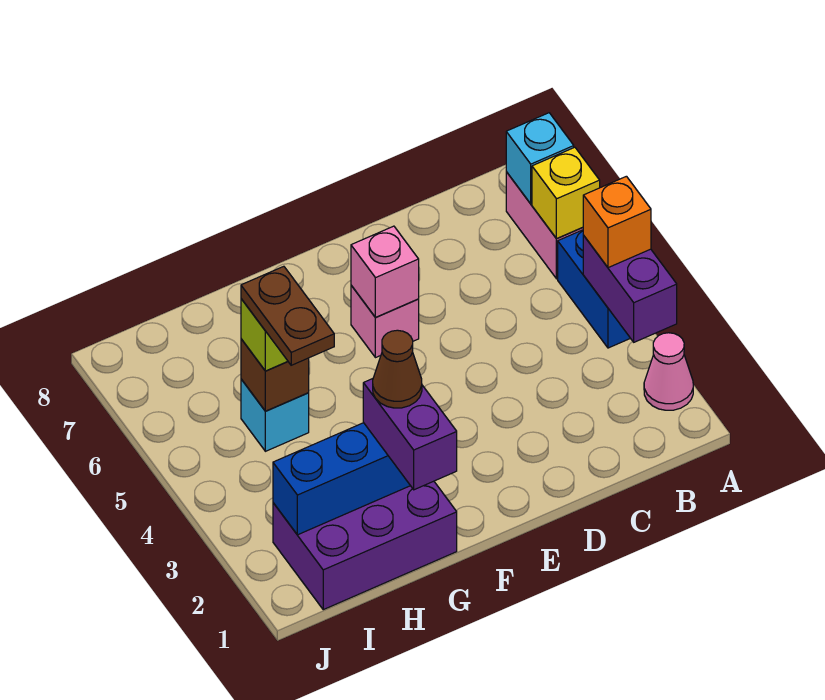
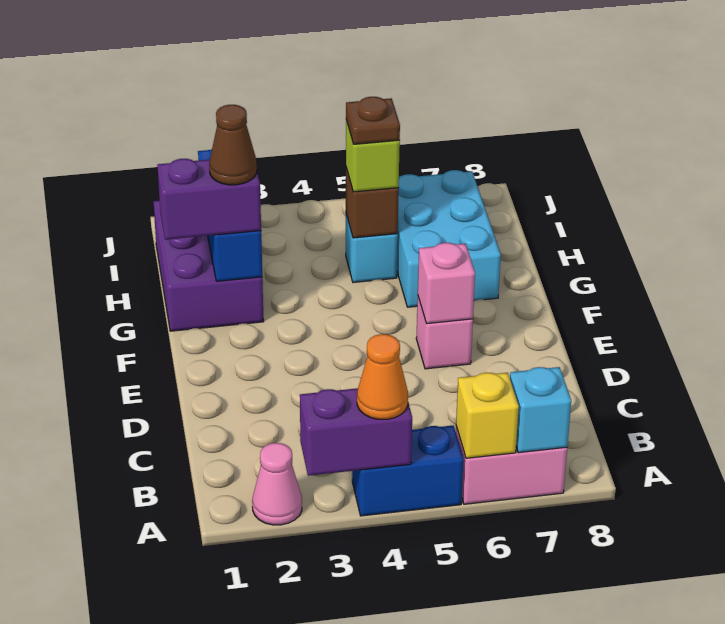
orange 1x1 brick [583,176,651,268] -> orange 1x1 cone [357,334,408,419]
none -> cyan 2x3 brick [397,170,501,307]
brown 1x2 plate [241,266,334,365] -> brown 1x1 plate [346,97,400,144]

